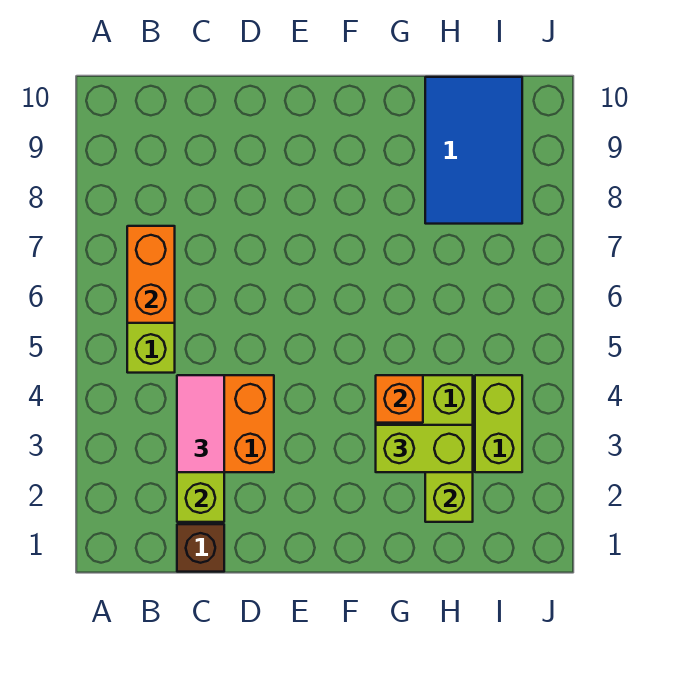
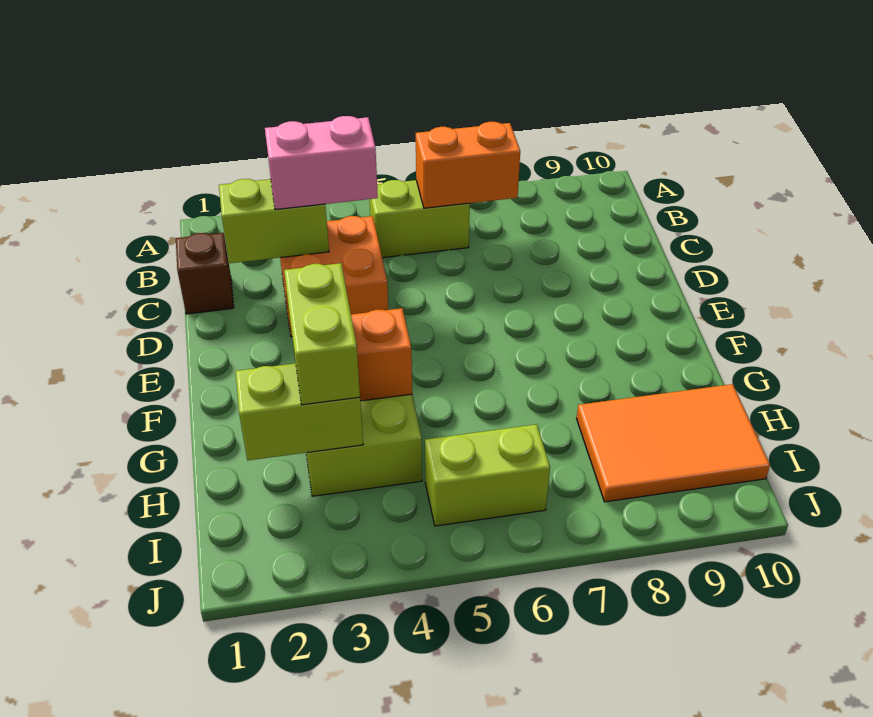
pink 1x2 tile [177,375,224,472] -> pink 1x2 brick [265,116,378,210]
blue 2x3 tile [425,77,522,224] -> orange 2x3 tile [577,384,770,502]
lime 1x2 brick [475,375,522,472] -> lime 1x2 brick moved to [425,424,550,526]

